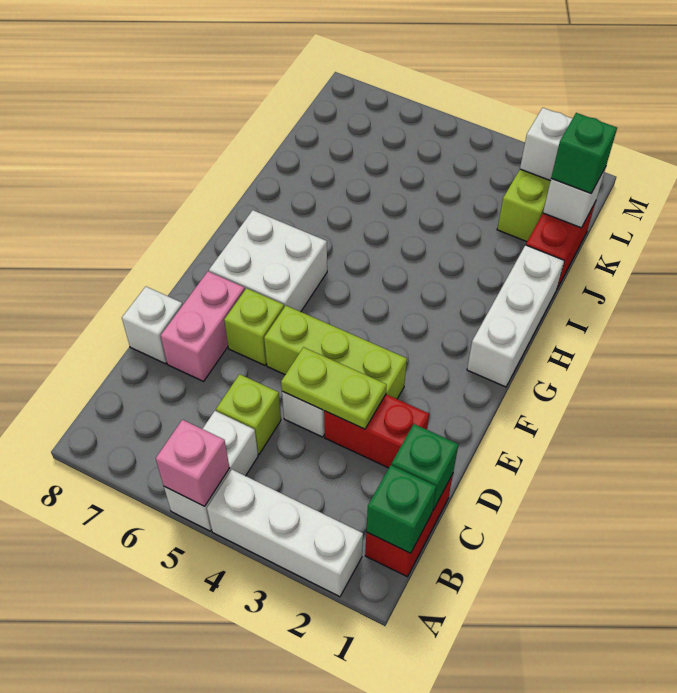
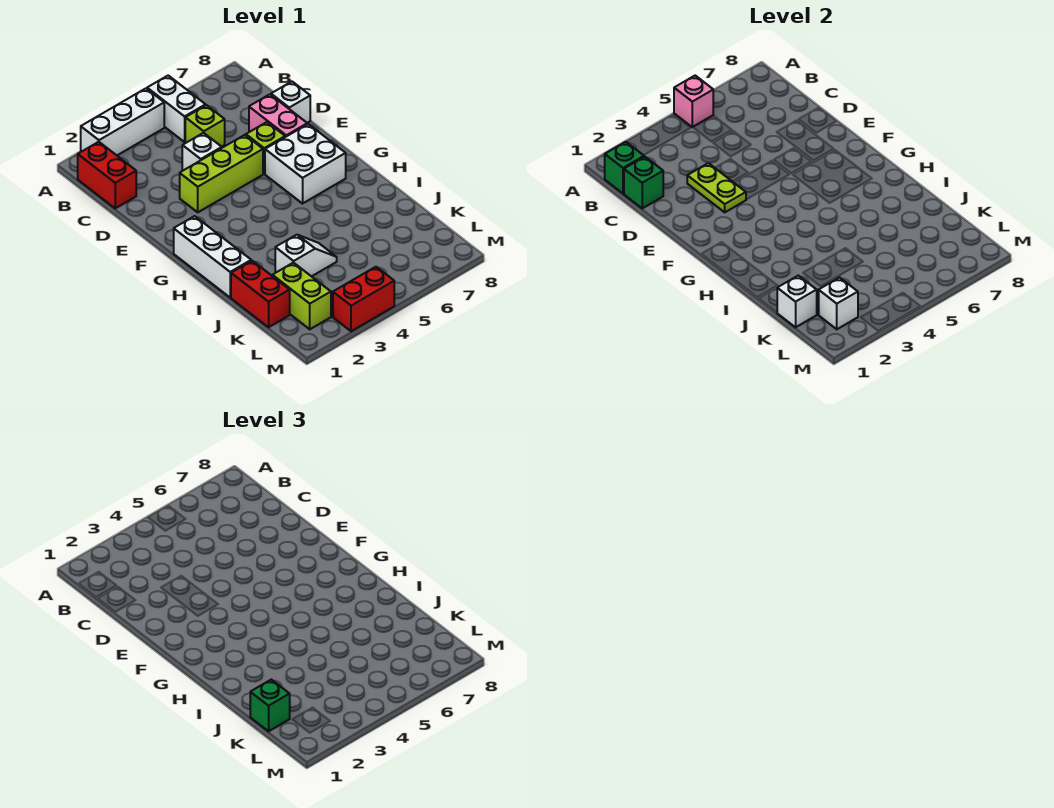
red 1x2 brick [324,394,429,468] -> red 1x2 brick moved to [333,267,394,331]
lime 1x2 plate [281,347,387,429] -> lime 1x2 plate turned to [687,163,746,212]
none -> white 1x2 slope [275,235,337,276]

